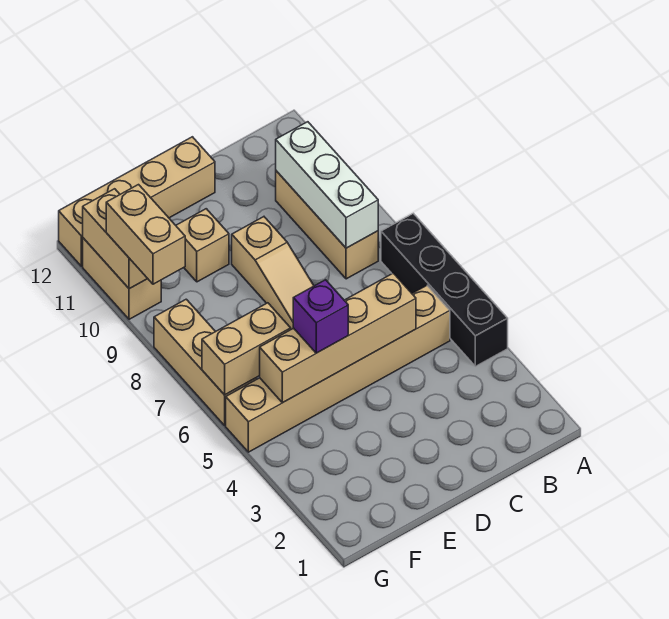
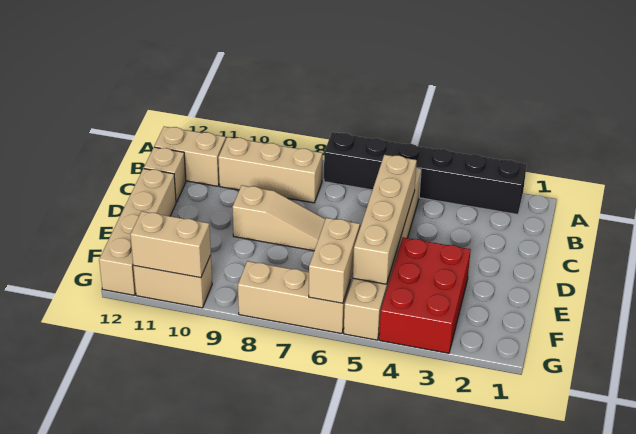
black 1x4 brick [381,213,508,366] -> black 1x6 brick [324,132,527,214]
white 1x3 brick [276,122,378,248] -> none
none -> red 2x3 brick [379,237,471,353]
purple 1x1 brick [293,280,348,353] -> none
tan 1x1 brick [176,209,229,282] -> tan 1x1 brick moved to [144,147,186,202]
tan 1x2 brick [106,185,185,284] -> tan 1x2 brick moved to [154,127,226,186]

